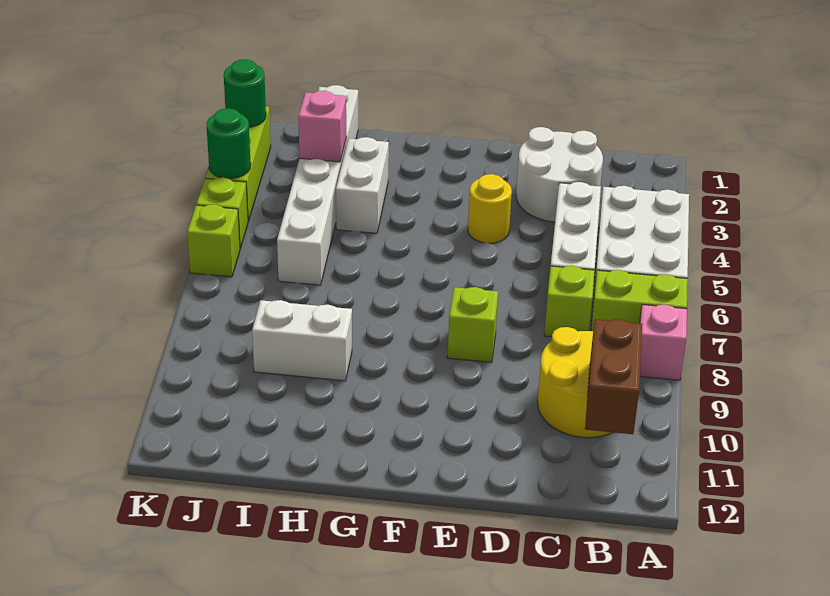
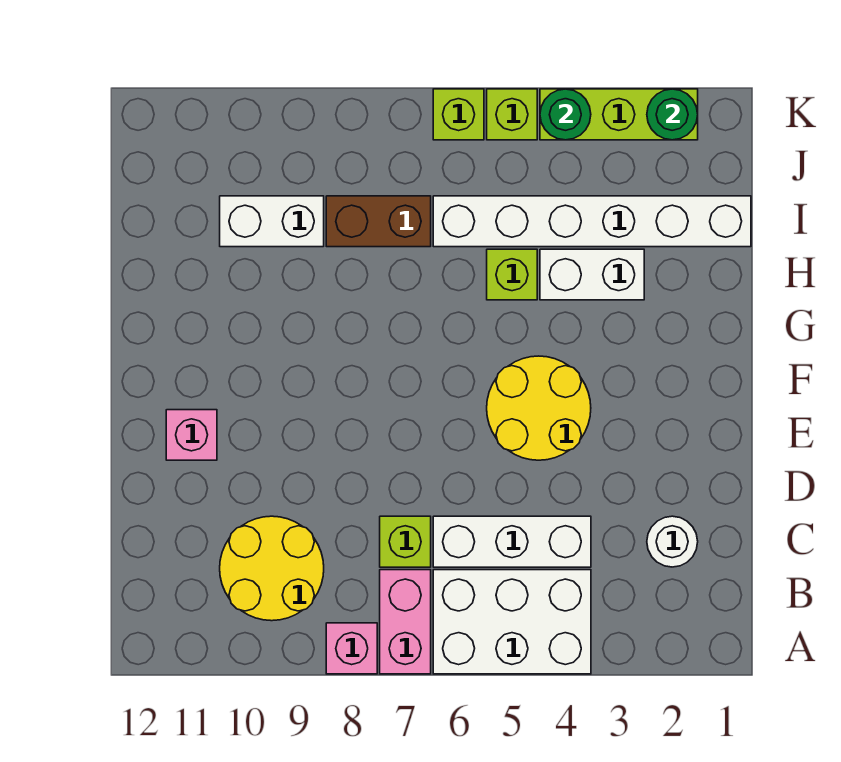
lime 1x2 brick [591,270,688,331] -> pink 1x2 brick [380,570,431,674]
brown 1x2 brick [585,319,642,434] -> brown 1x2 brick moved to [326,196,431,247]
white 2x2 round brick [516,127,603,222] -> white 1x1 round brick [647,516,698,567]
yellow 1x1 round brick [468,174,512,243] -> yellow 2x2 round brick [487,356,591,460]
lime 1x1 brick [447,287,498,362] -> lime 1x1 brick moved to [487,249,537,300]
white 1x2 brick [252,300,352,381] -> white 1x2 brick turned to [220,196,324,247]
pink 1x1 brick [298,91,346,162] -> pink 1x1 brick moved to [166,410,217,460]

